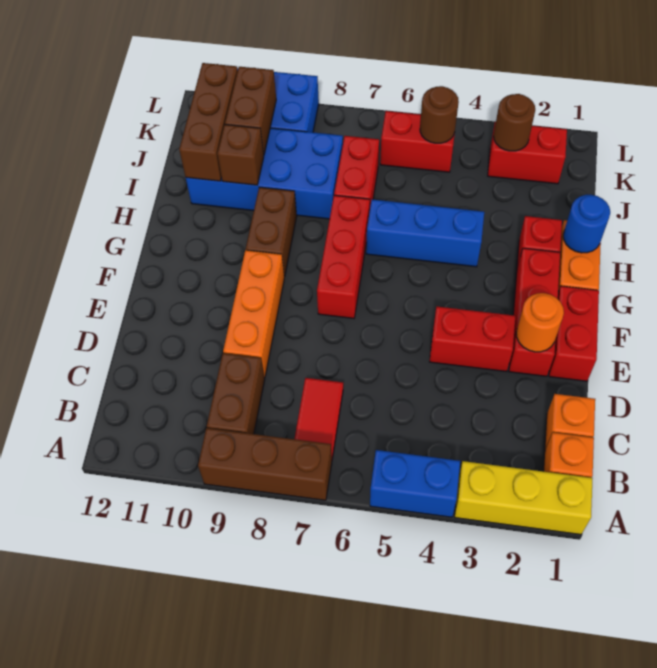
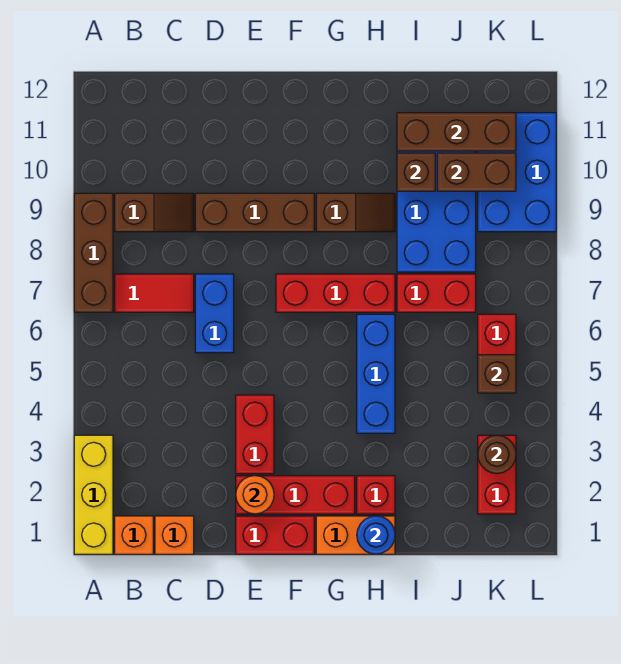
blue 1x2 brick [370,450,460,517] -> blue 1x2 brick moved to [195,274,234,353]
brown 1x2 brick [207,353,265,434] -> brown 1x2 slope [115,193,194,232]
orange 1x3 brick [223,250,284,378] -> brown 1x3 brick [195,193,314,232]
brown 1x2 brick [246,187,297,277] -> brown 1x2 slope [316,193,395,232]
brown 1x1 round brick [420,86,459,143] -> brown 1x1 brick [478,355,516,393]

